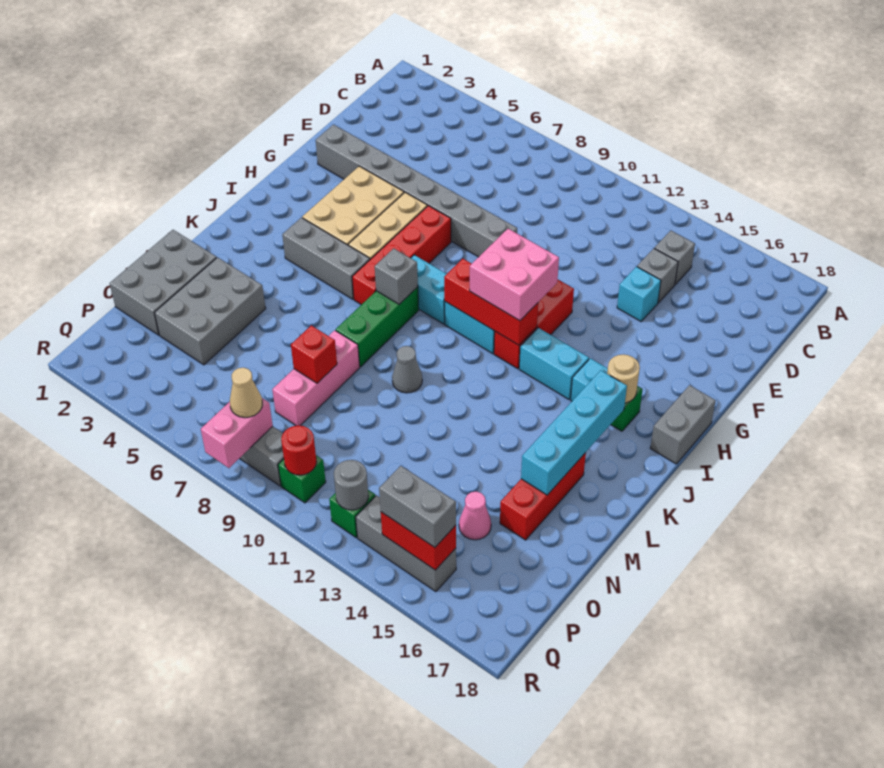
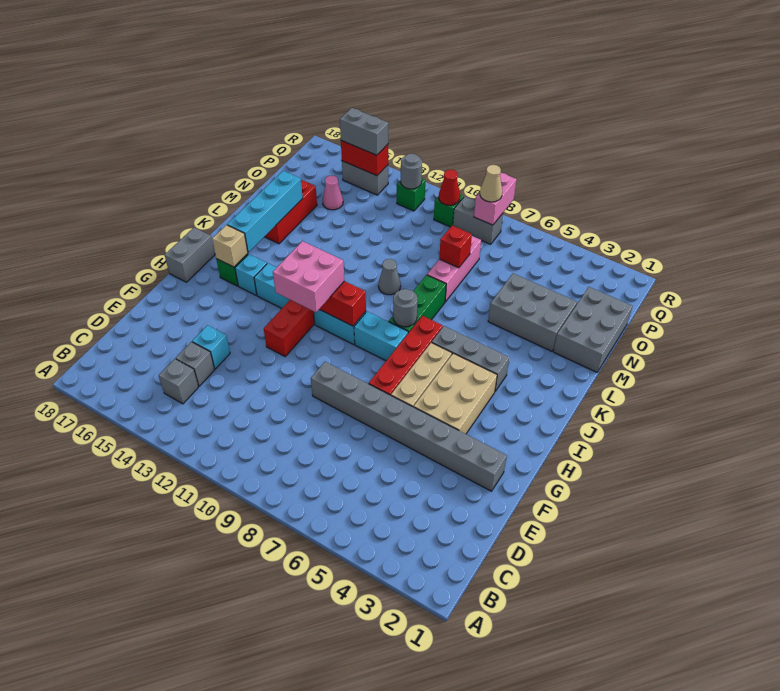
tan 1x1 round brick [607,354,640,403] -> tan 1x1 brick [212,225,248,267]
grey 1x1 brick [375,248,418,304] -> grey 1x1 round brick [393,289,418,327]
grey 2x3 brick [155,257,266,365] -> grey 2x3 brick turned to [488,273,577,351]
red 1x1 round brick [281,425,317,475] -> red 1x1 cone [439,170,460,205]
grey 1x3 brick [356,495,456,592] -> grey 1x2 brick [342,161,388,195]

